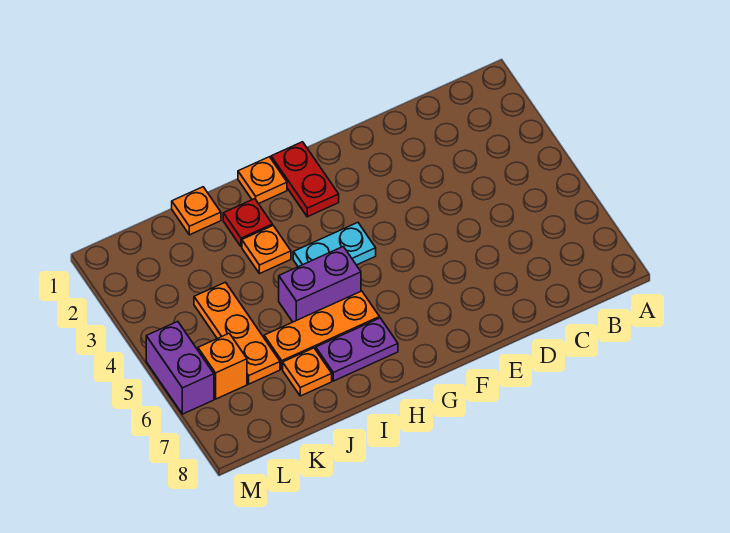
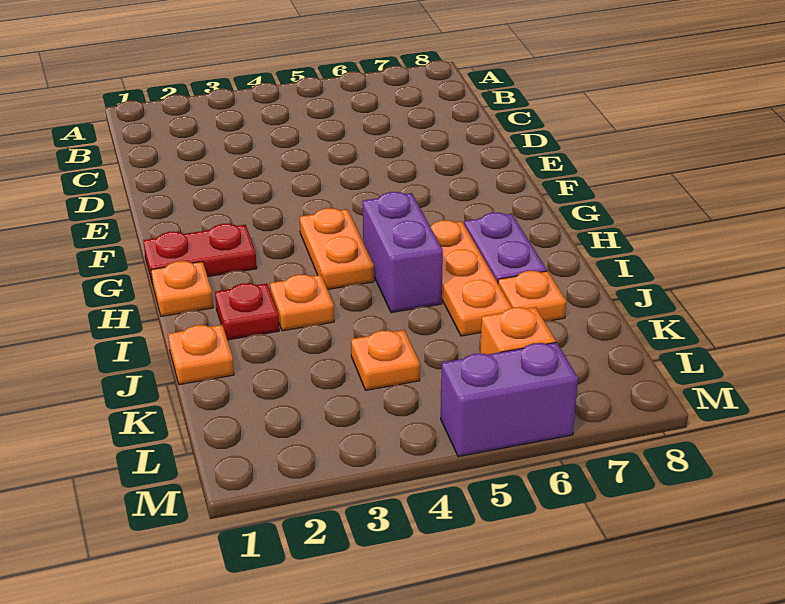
cyan 1x2 plate [293,222,376,267] -> orange 1x2 plate [300,208,374,289]
orange 1x3 plate [194,282,280,384] -> orange 1x1 plate [351,330,420,390]

